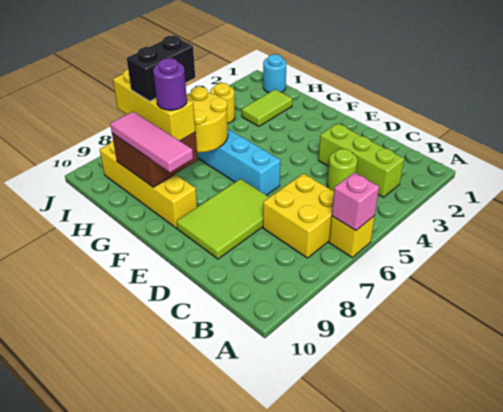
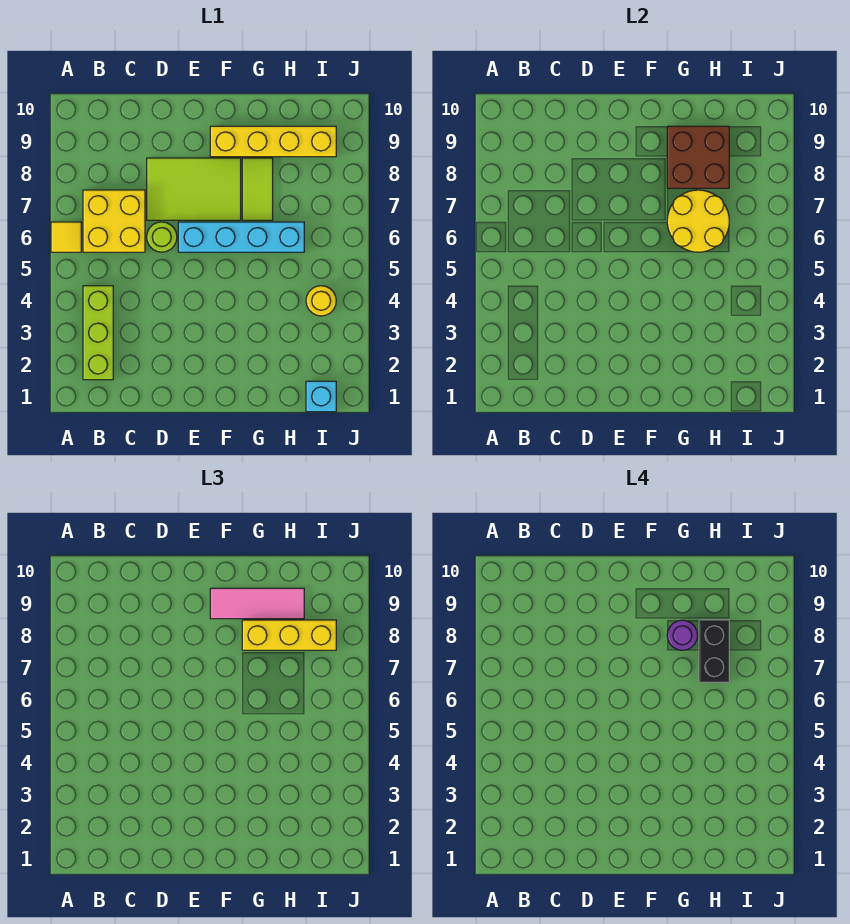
yellow 1x1 brick [329,216,375,257] -> yellow 1x1 tile [51,222,81,252]
pink 1x1 brick [332,172,379,231] -> none
lime 1x3 brick [318,123,404,197] -> lime 1x3 brick turned to [83,286,113,380]
lime 1x1 round brick [327,149,357,191] -> lime 1x1 round brick moved to [147,222,177,252]
lime 2x3 tile [177,179,269,259] -> lime 2x3 tile turned to [147,158,241,220]
lime 1x2 tile [242,89,293,126] -> lime 1x2 tile moved to [242,158,273,220]
cyan 1x1 round brick [263,54,287,93] -> cyan 1x1 brick [306,381,336,412]

